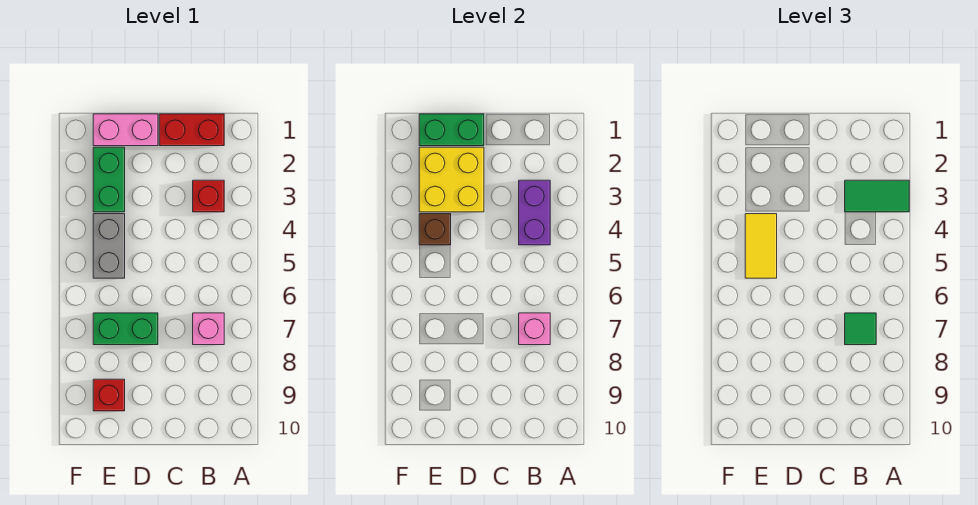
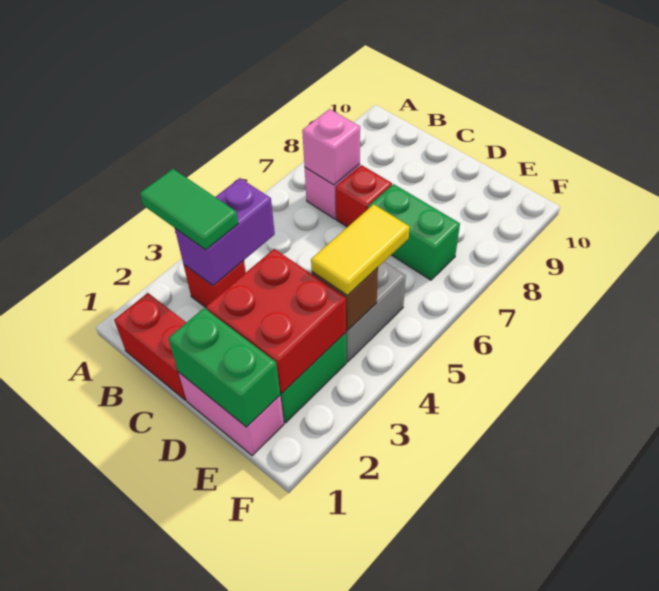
green 1x1 tile [845,313,876,345] -> none
yellow 2x2 brick [419,147,484,212] -> red 2x2 brick [206,249,346,393]
red 1x1 brick [93,379,125,411] -> red 1x1 brick moved to [336,165,392,227]

